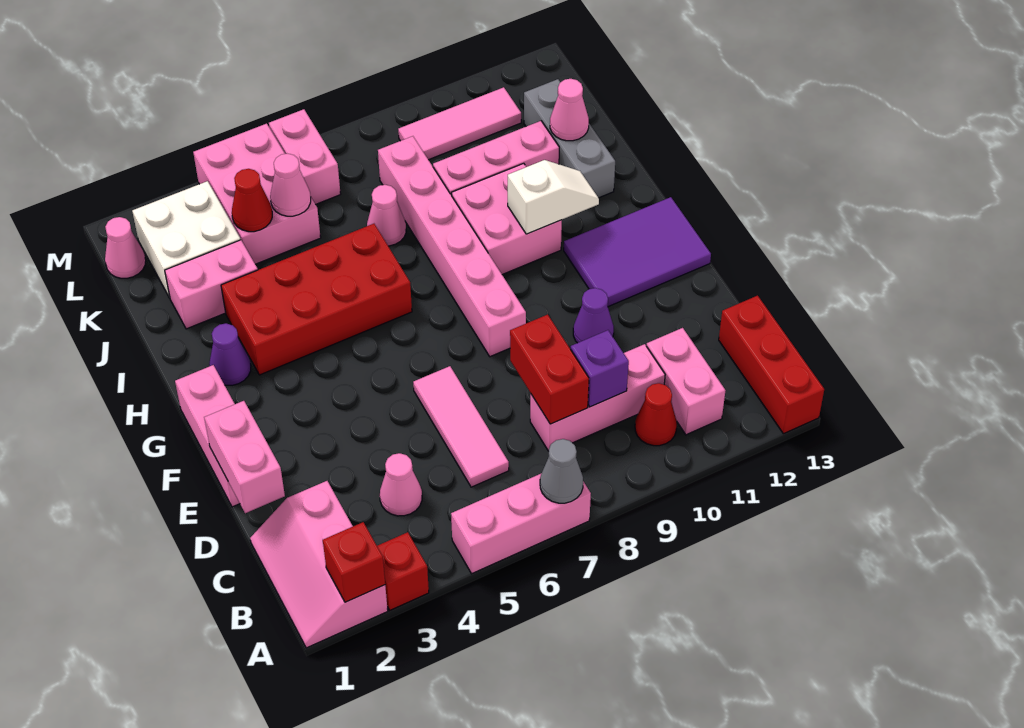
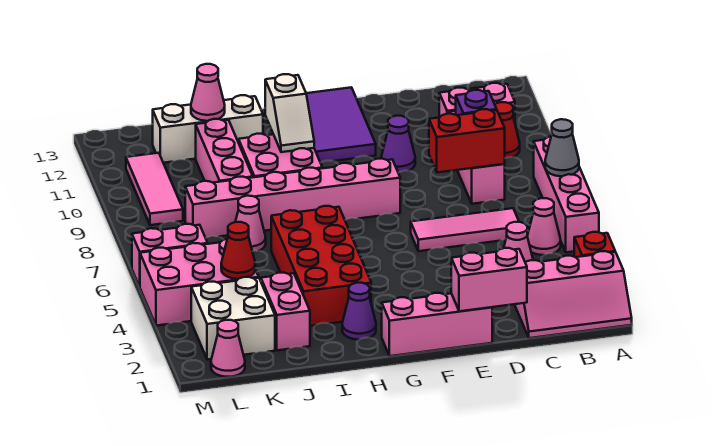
red 1x1 brick [323,522,385,602] -> none
pink 1x3 brick [451,474,591,574] -> pink 1x4 brick [534,136,599,252]
red 1x3 brick [719,296,824,434] -> none
white 1x2 slope [508,160,599,234] -> white 1x2 slope turned to [265,74,314,152]
grey 1x3 brick [524,79,615,198] -> white 1x3 brick [153,95,263,163]
pink 1x1 cone [270,154,311,216] -> pink 1x1 cone moved to [527,198,561,255]

